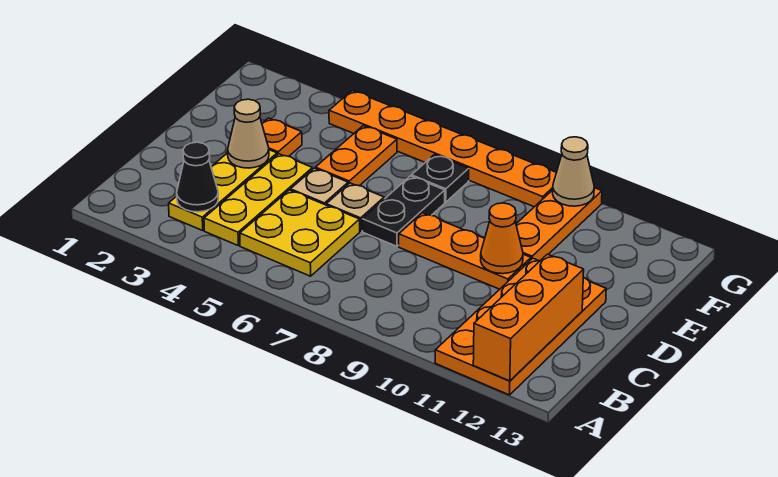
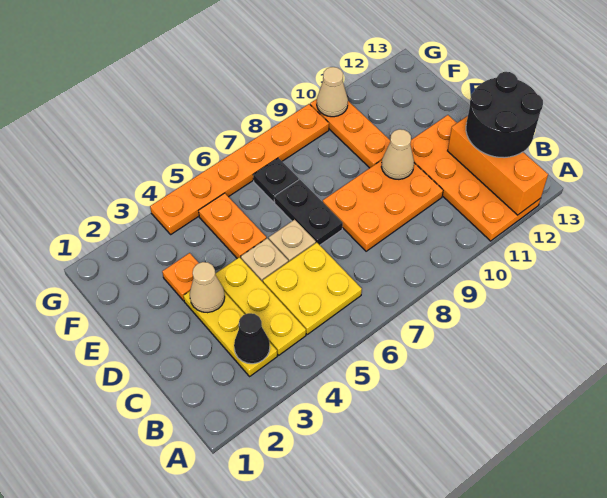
none -> black 2x2 round brick [466,72,543,158]
orange 1x3 plate [399,213,531,289] -> orange 2x3 plate [323,160,443,251]
orange 1x1 cone [481,203,523,274] -> tan 1x1 cone [381,129,414,179]

